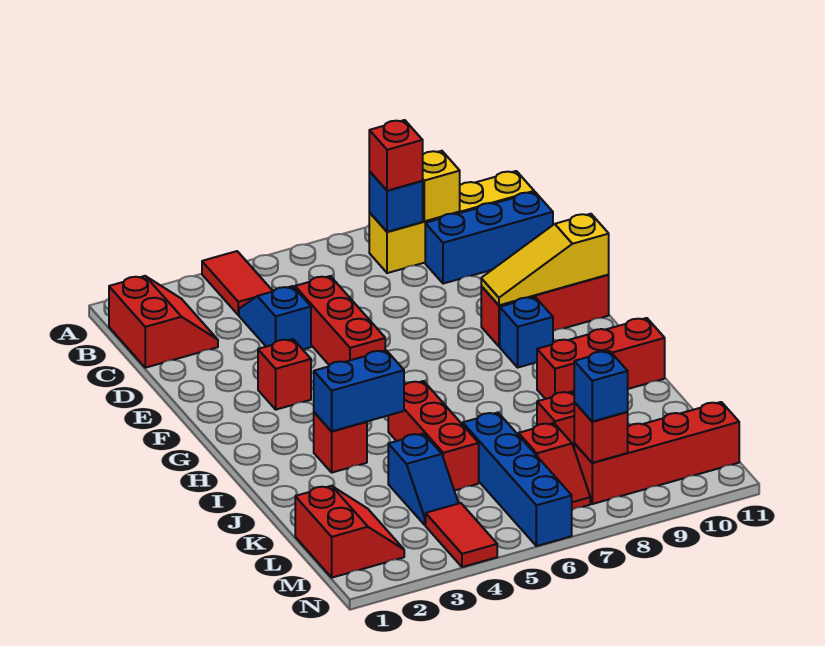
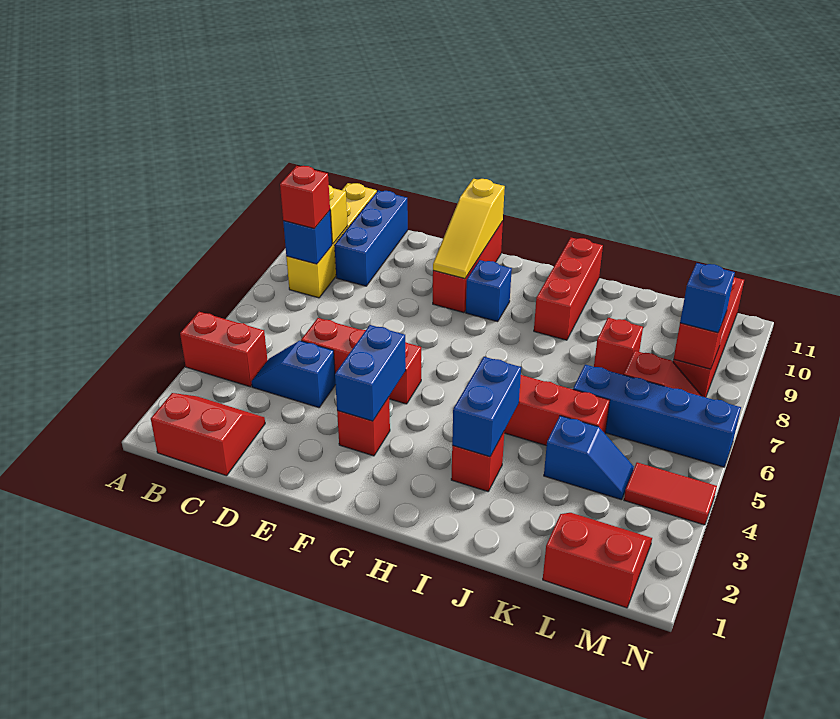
red 1x2 tile [202,251,273,315] -> red 1x2 brick [180,312,267,387]
none -> blue 1x2 brick [335,325,406,421]

